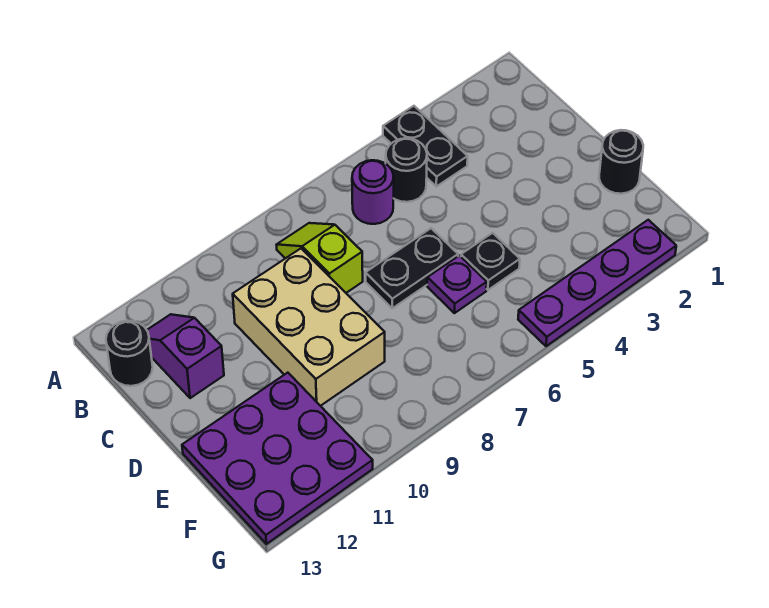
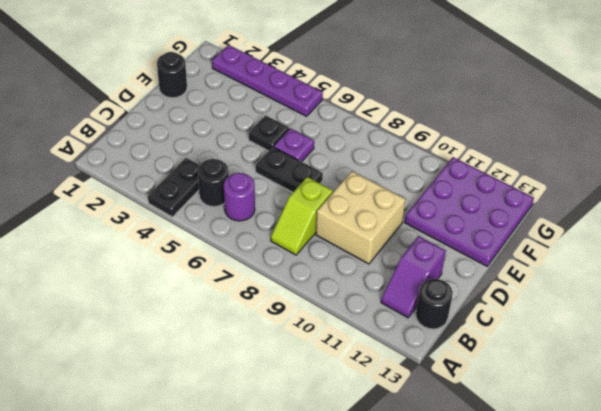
tan 2x3 brick [233,249,385,406] -> tan 2x2 brick [316,171,406,264]

